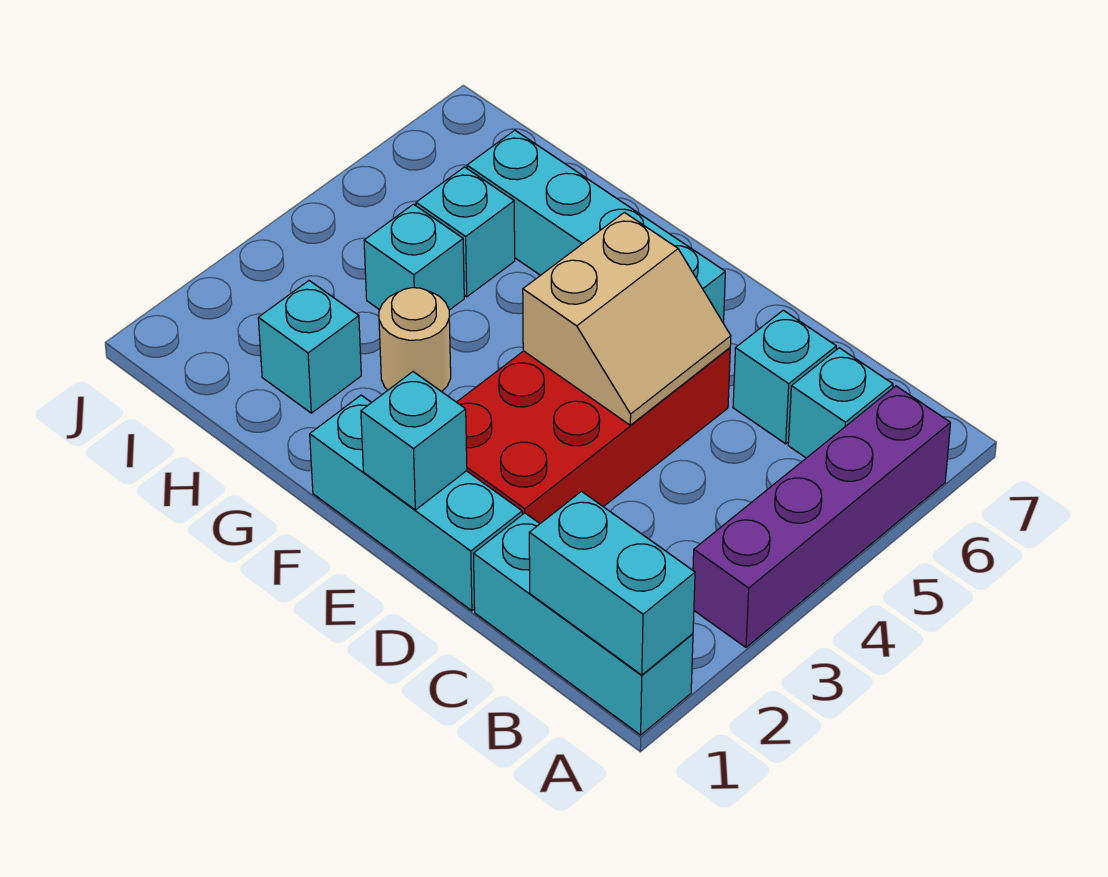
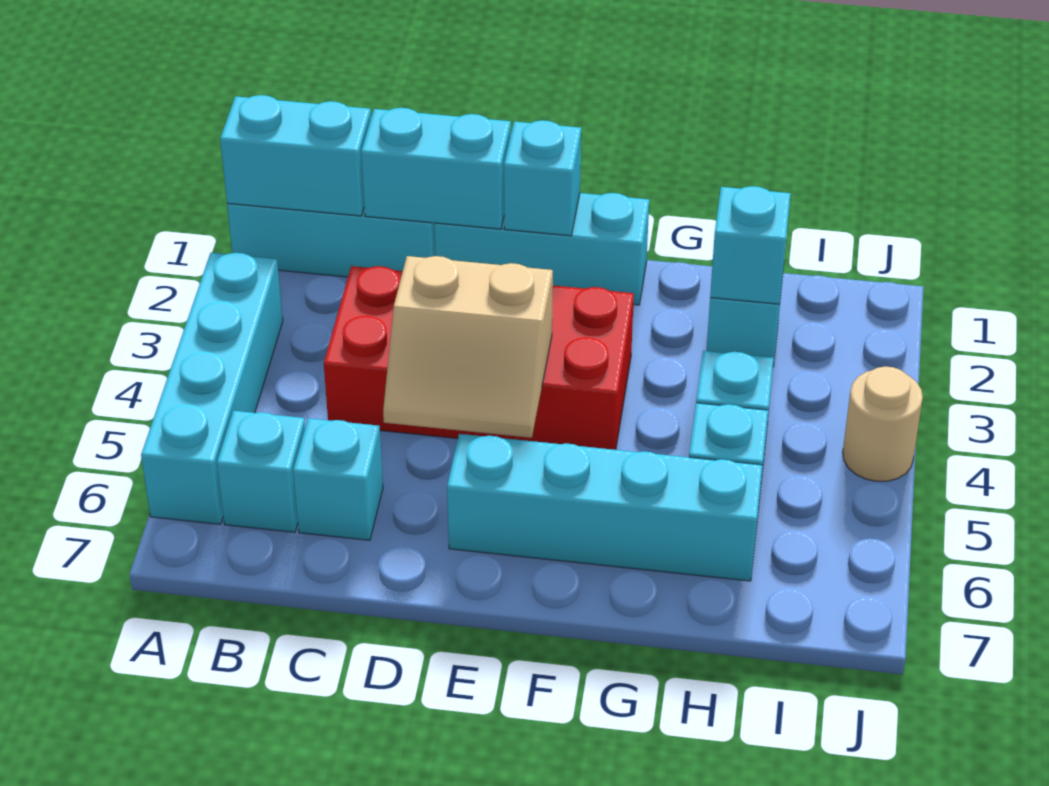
purple 1x4 brick [693,386,950,647] -> cyan 1x4 brick [141,253,283,524]
none -> cyan 1x2 brick [361,108,511,229]
red 2x4 brick [457,348,730,523] -> red 2x4 brick turned to [324,266,634,450]
tan 2x2 slope [523,212,731,425] -> tan 2x2 slope turned to [383,256,553,438]
tan 1x1 round brick [379,288,451,392] -> tan 1x1 round brick moved to [843,366,923,481]
none -> cyan 1x1 brick [710,186,791,304]

